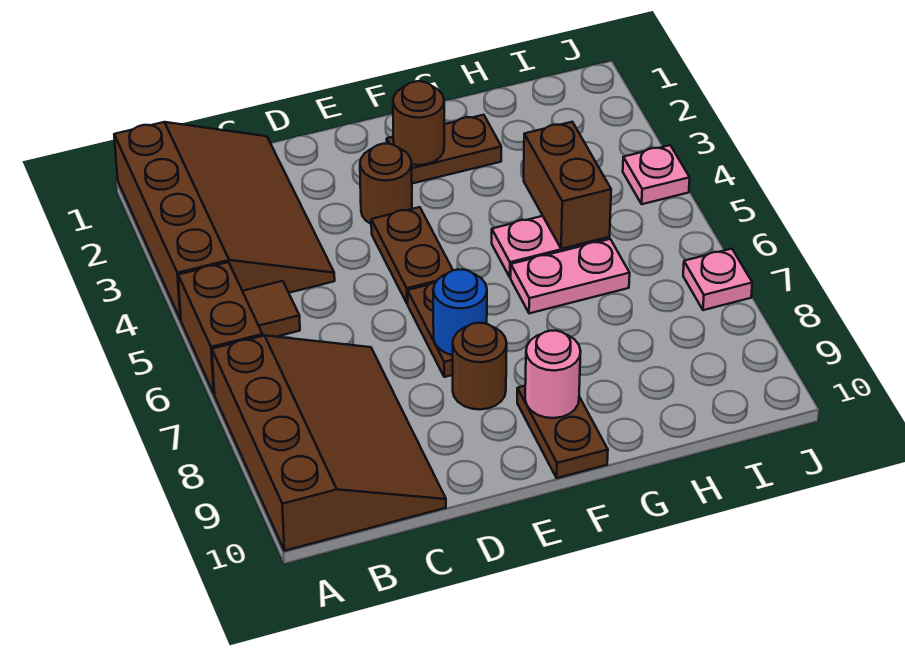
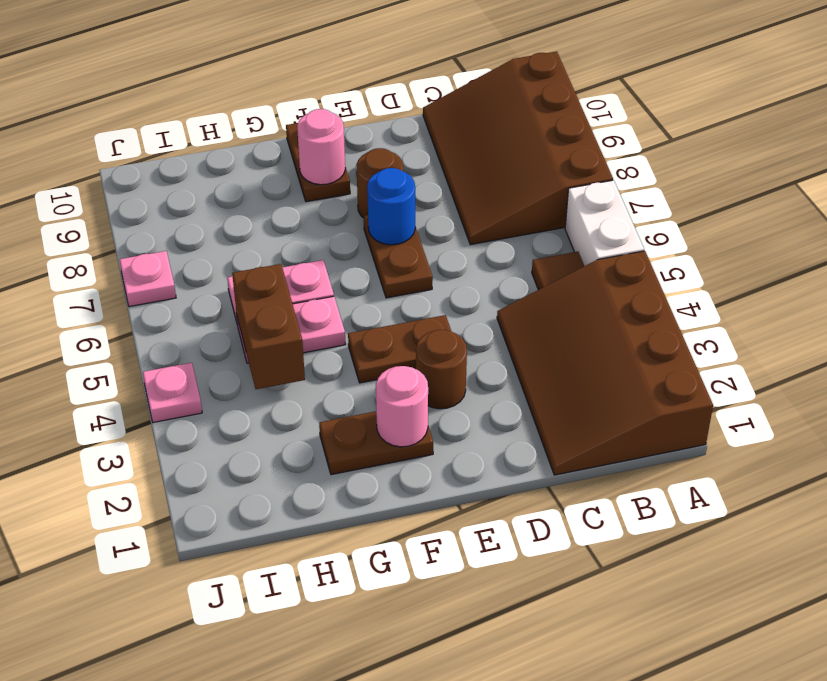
brown 1x2 brick [178,262,263,393] -> white 1x2 brick [565,180,644,266]
brown 1x2 plate [371,207,453,303] -> brown 1x2 plate turned to [348,315,451,383]
brown 1x1 round brick [393,81,444,165] -> pink 1x1 round brick [376,366,428,447]

